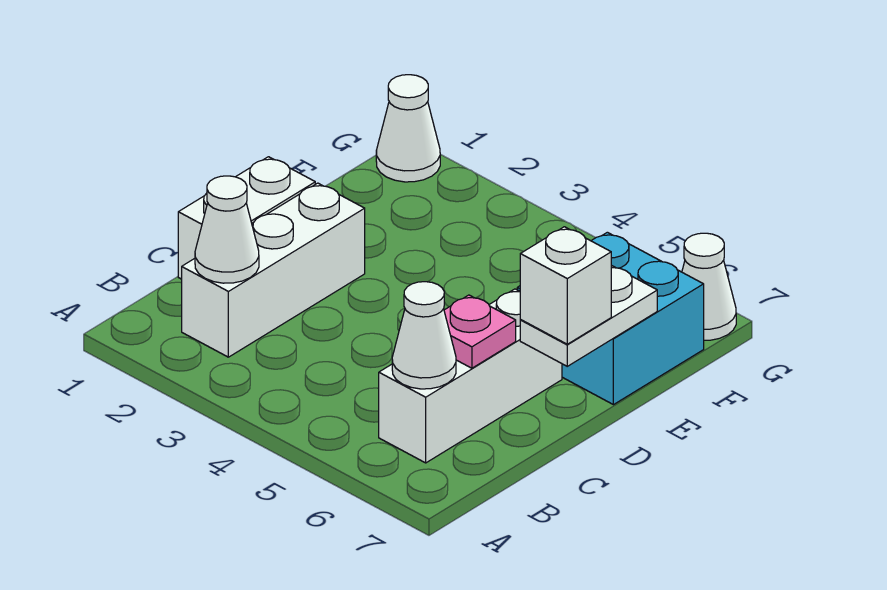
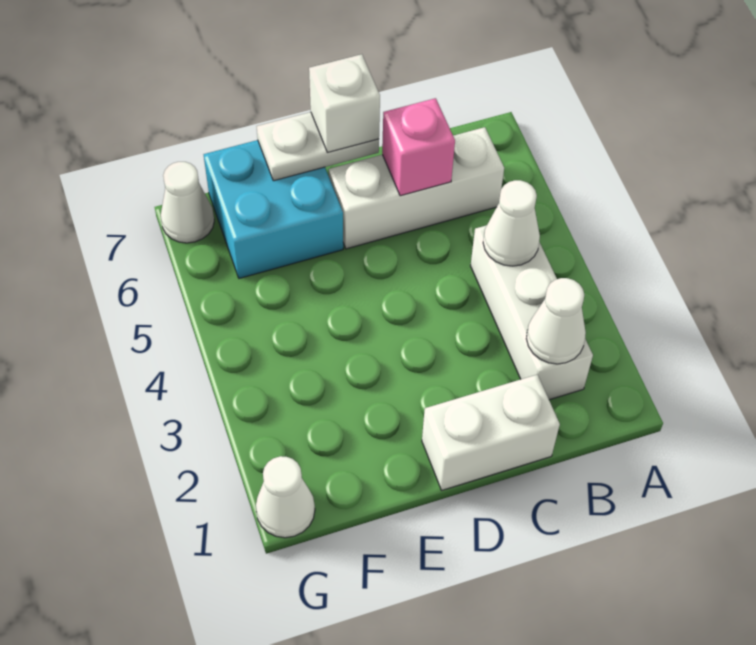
white 1x3 brick [182,183,365,357] -> white 1x3 brick turned to [471,225,593,400]
white 1x1 cone [392,282,456,389] -> white 1x1 cone moved to [483,180,540,266]
pink 1x1 plate [444,295,516,368] -> pink 1x1 brick [382,98,455,196]

